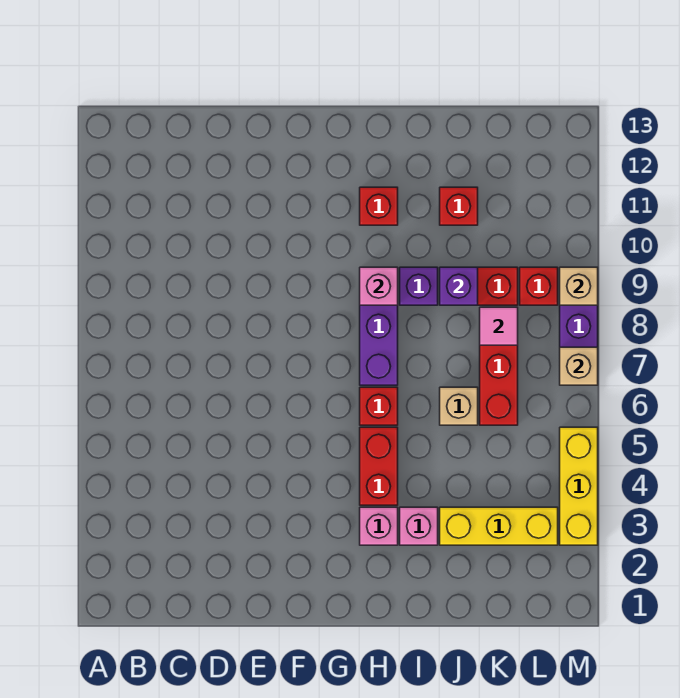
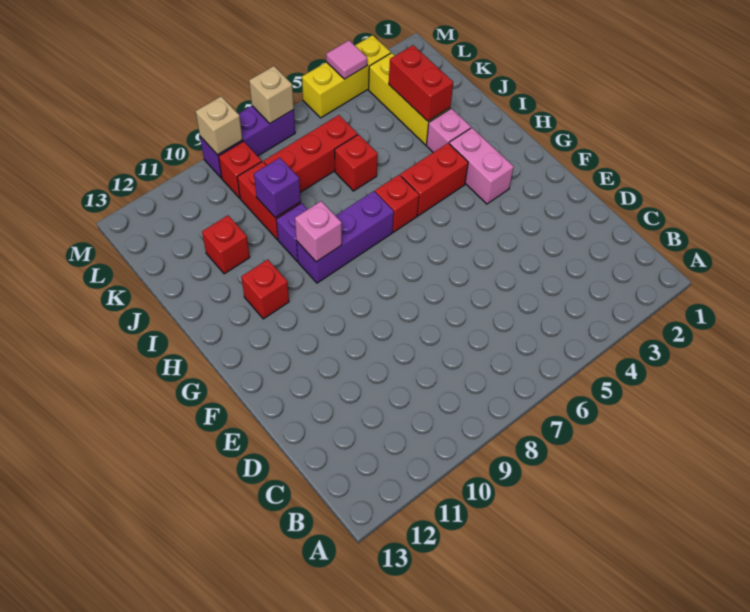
pink 1x1 brick [360,507,398,545] -> pink 1x2 brick [449,128,514,204]
none -> red 1x2 brick [389,45,453,121]
tan 1x1 brick [440,387,478,425] -> red 1x1 brick [335,135,378,191]
pink 1x1 tile [480,307,518,345] -> pink 1x1 tile moved to [326,40,367,79]

